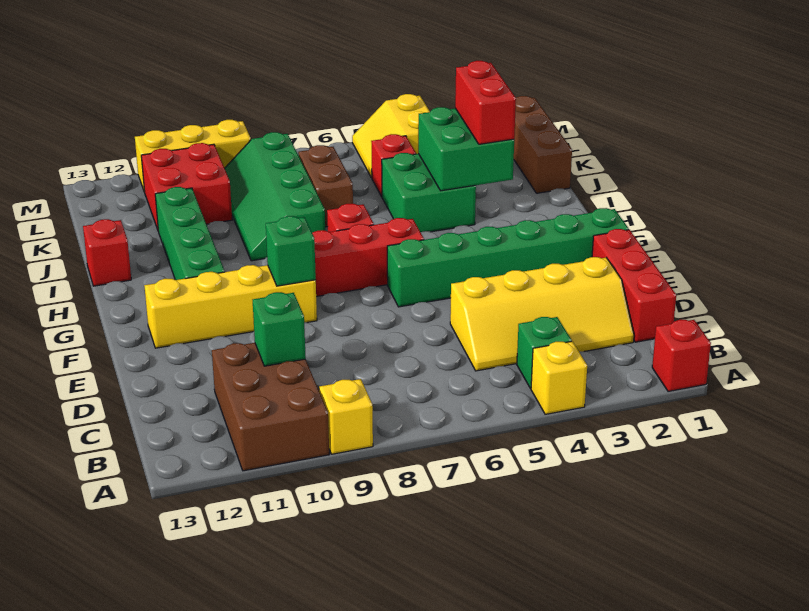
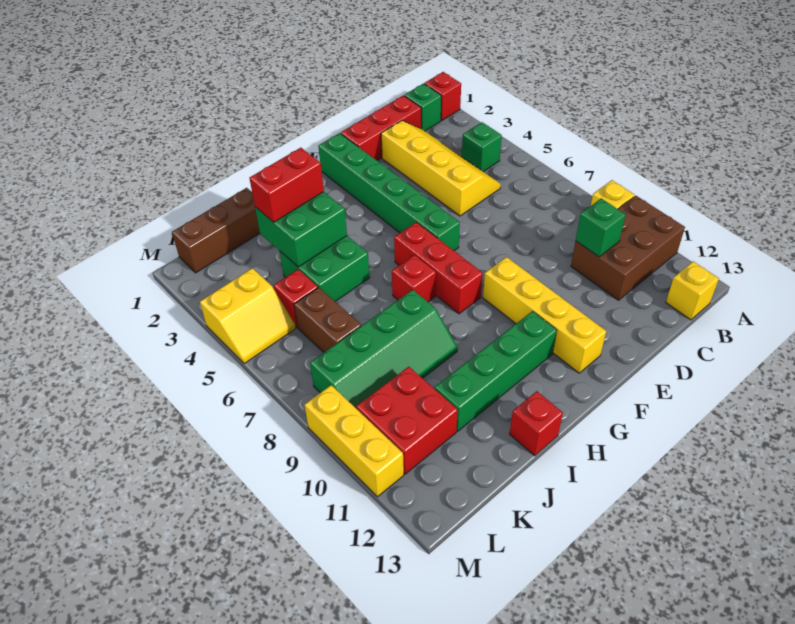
yellow 1x1 brick [531,341,587,414] -> yellow 1x1 brick moved to [666,261,719,320]
green 1x1 brick [266,216,316,286] -> green 1x1 brick moved to [404,84,441,131]
brown 1x2 brick [298,145,353,227] -> brown 1x2 brick turned to [294,287,361,352]

